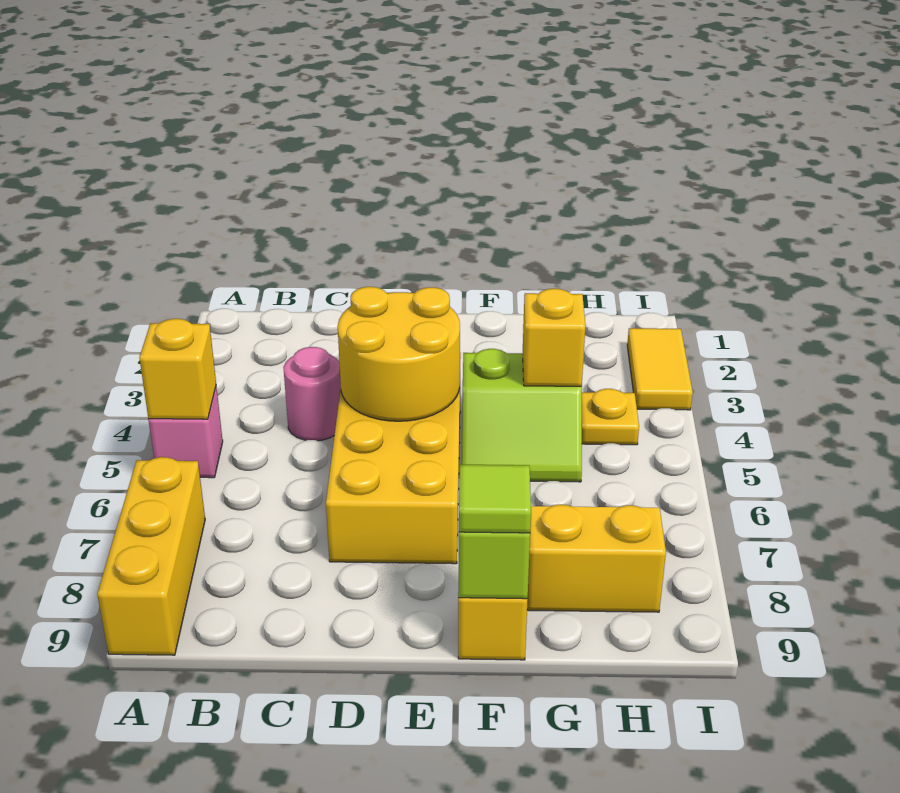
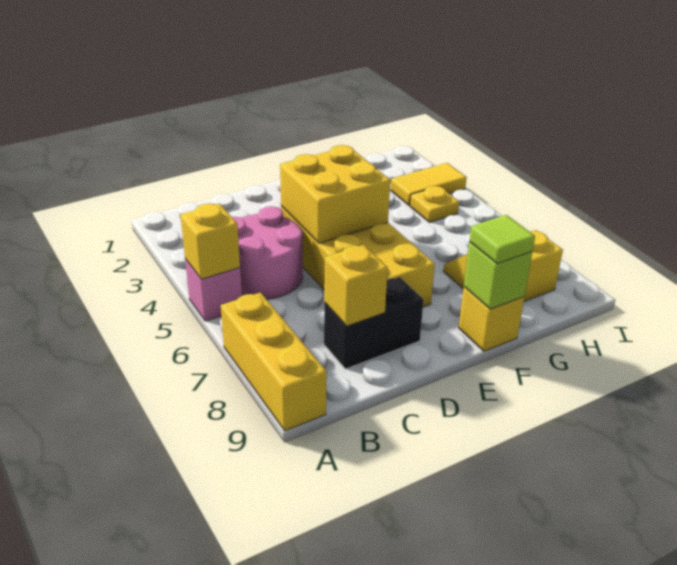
pink 1x1 round brick [283,347,341,441] -> pink 2x2 round brick [232,206,303,299]
none -> black 1x2 brick [324,277,424,369]
yellow 2x2 round brick [338,287,460,421] -> yellow 2x2 brick [280,145,390,243]
lime 2x2 slope [462,349,582,482] -> none
yellow 1x1 brick [523,289,586,386] -> yellow 1x1 brick moved to [324,245,388,326]
yellow 1x2 tile [627,328,693,410] -> yellow 1x2 tile turned to [391,163,467,206]

